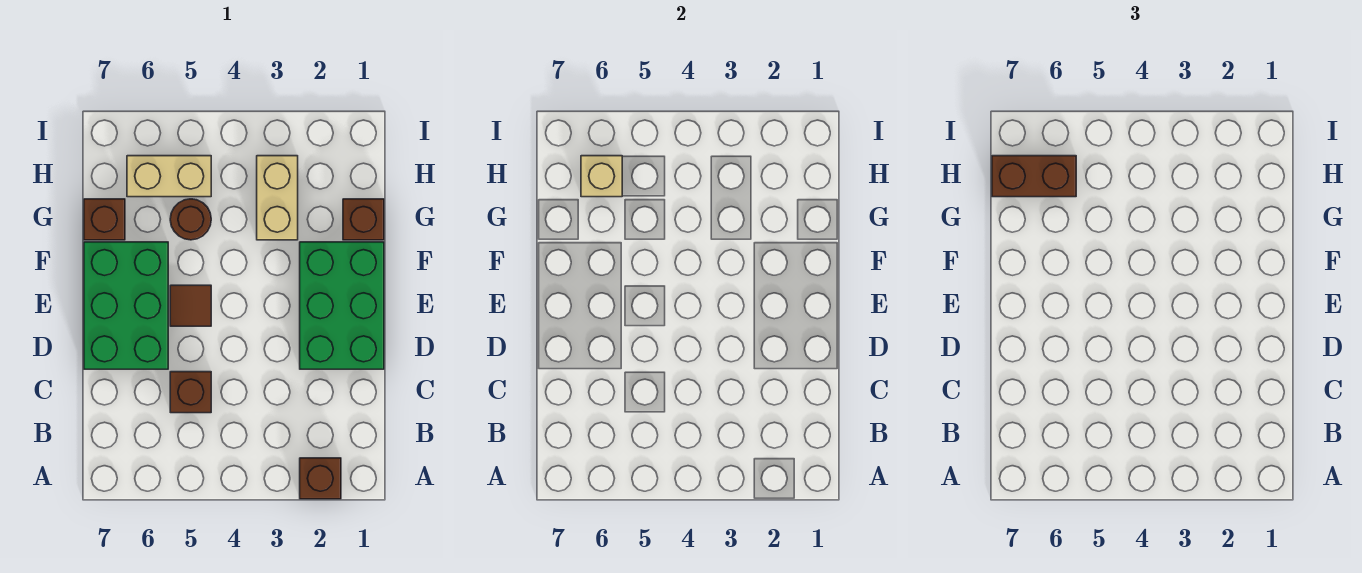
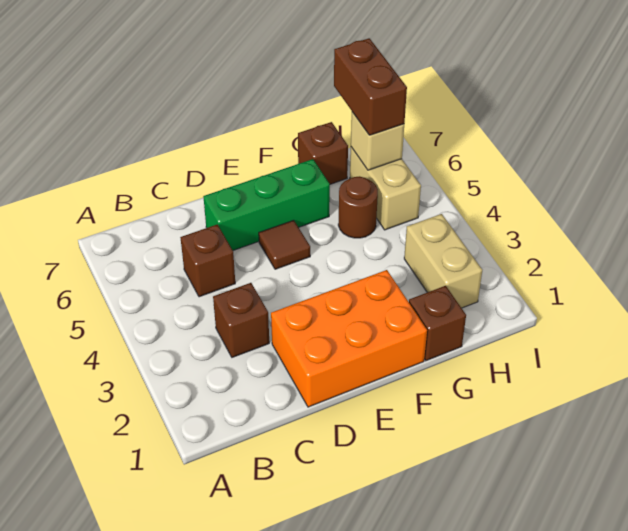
brown 1x1 brick [300,458,341,499] -> brown 1x1 brick moved to [213,283,269,357]
green 2x3 brick [300,242,384,369] -> orange 2x3 brick [271,270,427,407]
green 2x3 brick [84,242,168,369] -> green 1x3 brick [203,159,330,250]
tan 1x2 brick [257,156,298,240] -> tan 1x2 brick turned to [404,214,482,308]

